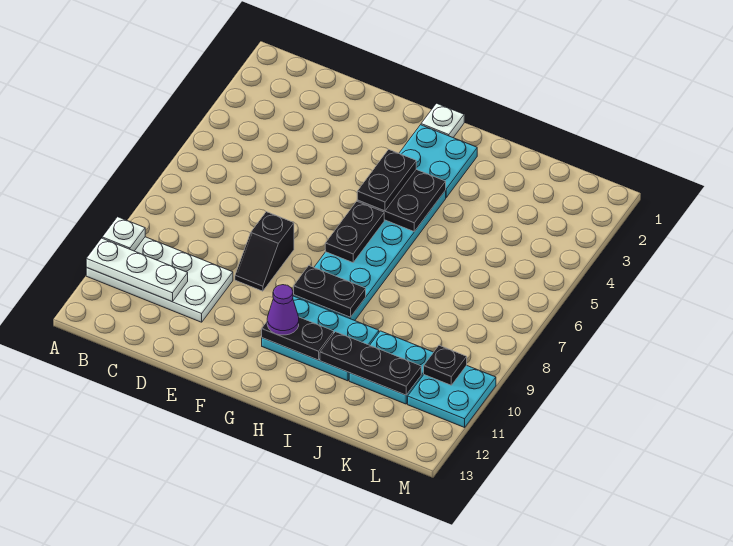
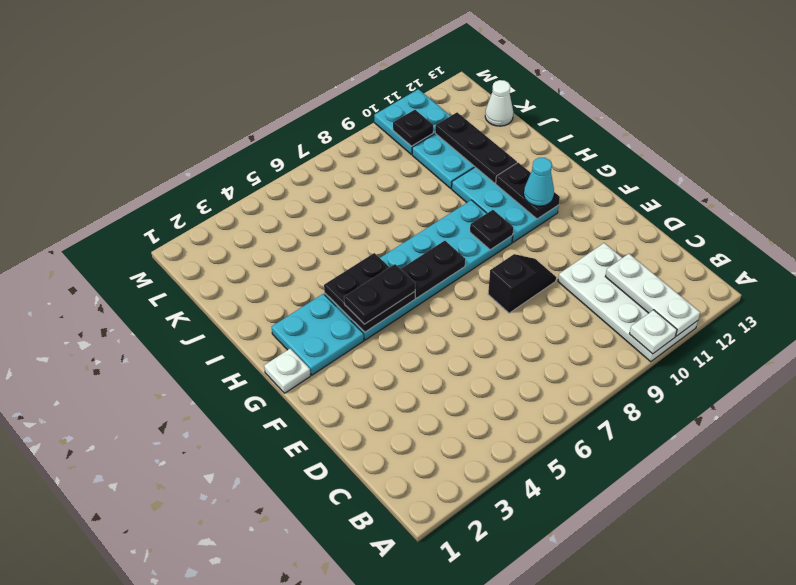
black 1x2 plate [294,266,366,317] -> black 1x1 plate [470,210,513,250]
purple 1x1 cone [267,285,299,335] -> cyan 1x1 cone [524,158,554,206]
none -> white 1x1 cone [485,80,513,126]

